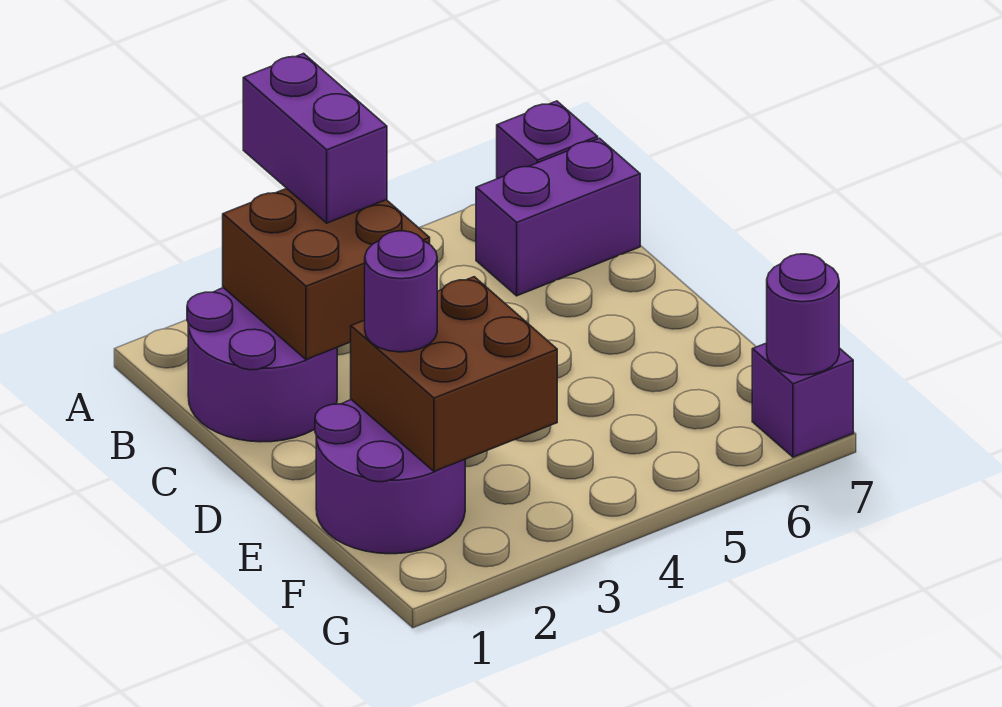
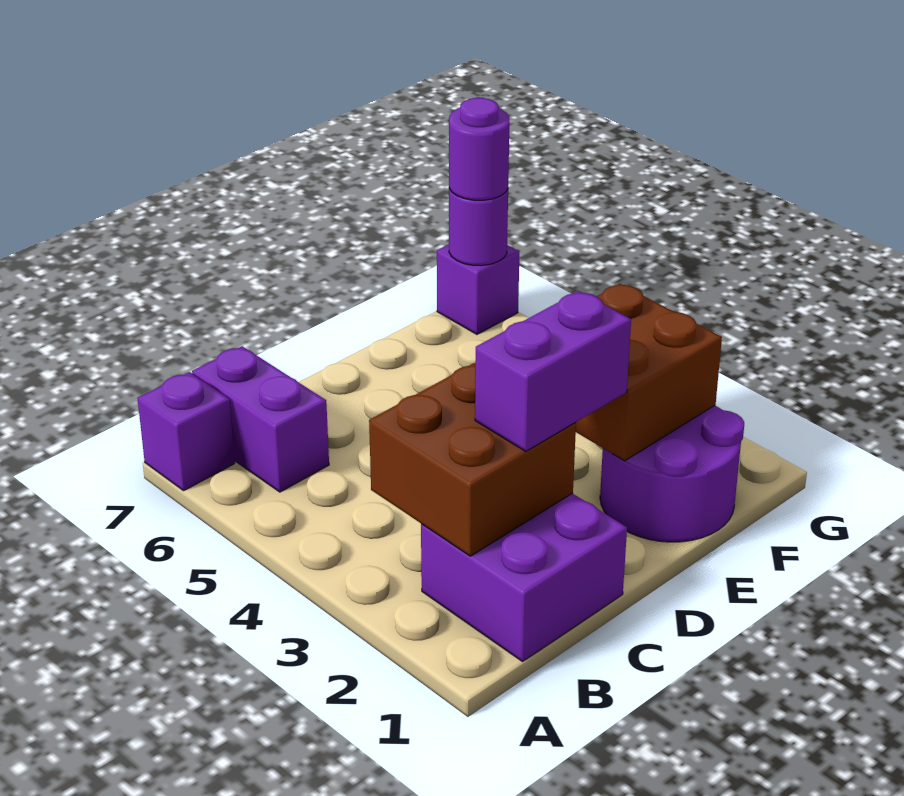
purple 1x2 brick [243,53,387,223] -> purple 1x2 brick moved to [475,291,631,451]
purple 2x2 round brick [187,288,337,442] -> purple 2x2 brick [421,493,627,662]
purple 1x1 round brick [365,231,437,352] -> purple 1x1 round brick moved to [449,98,509,200]

